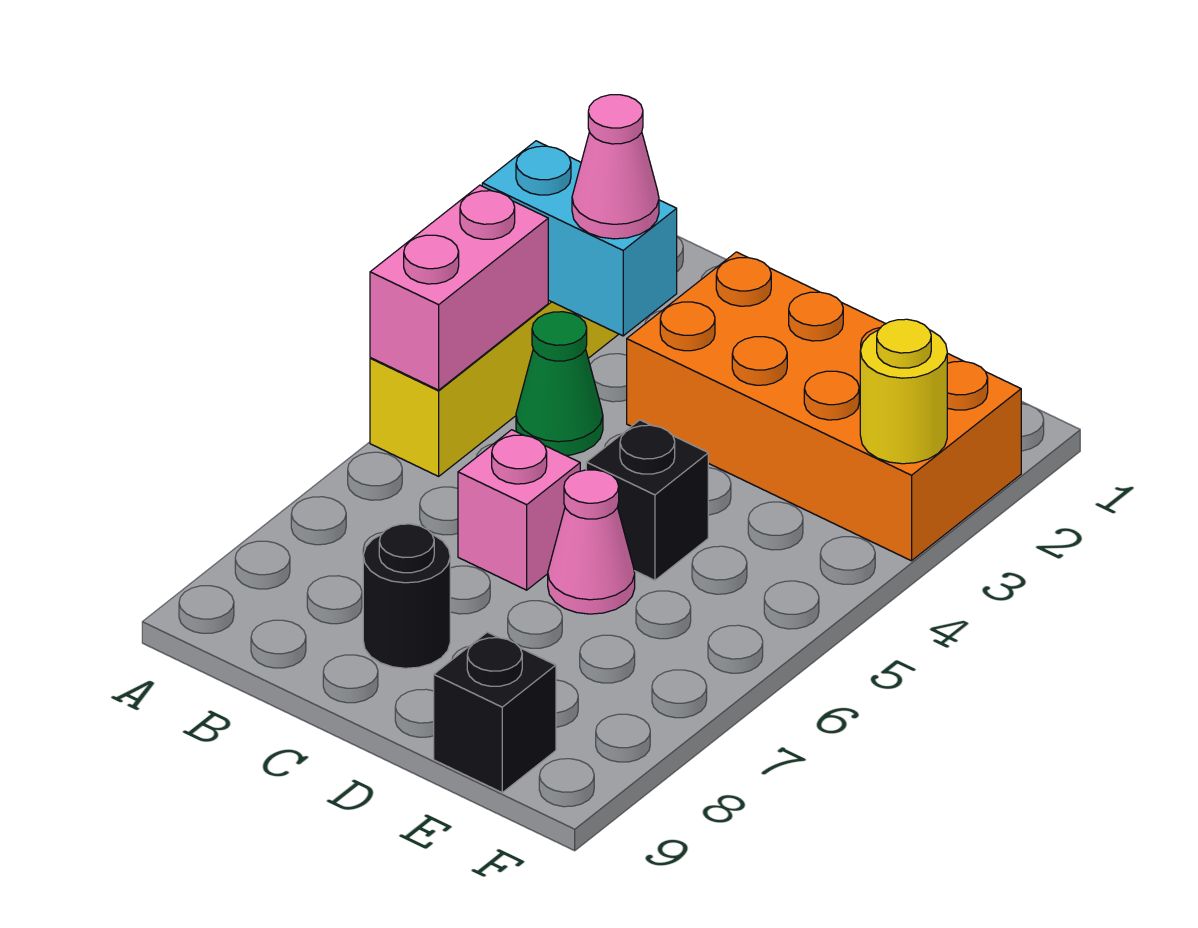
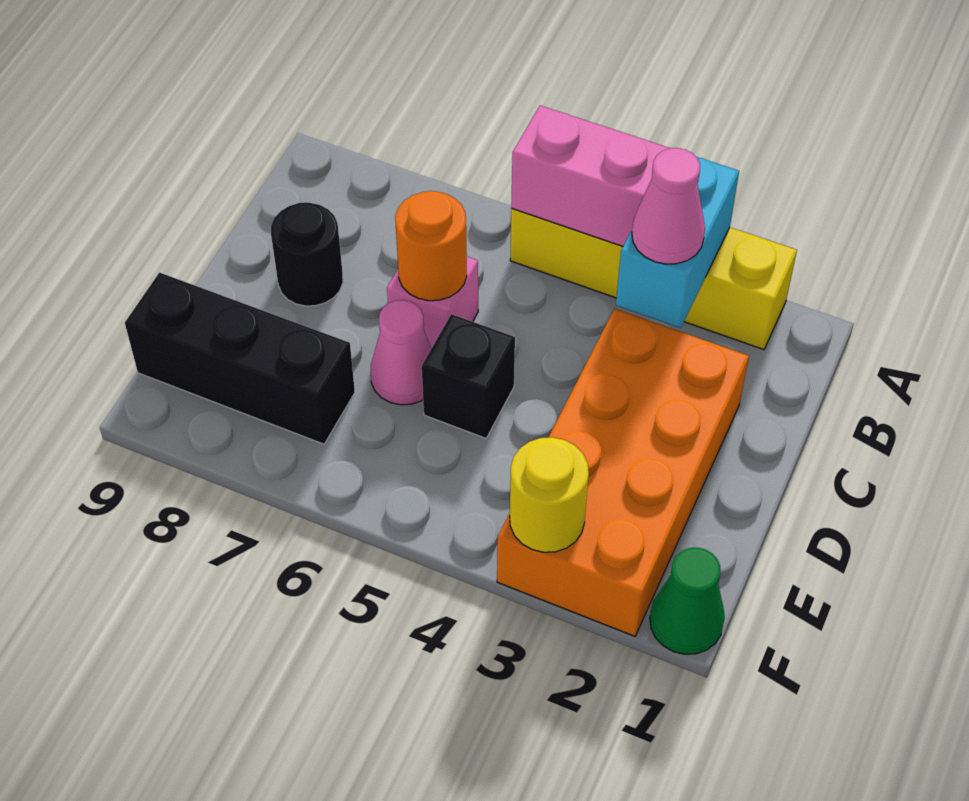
green 1x1 cone [516,312,603,455] -> green 1x1 cone moved to [650,548,725,654]
none -> orange 1x1 round brick [395,191,467,301]
black 1x1 brick [434,632,556,792] -> black 1x3 brick [125,273,355,444]

